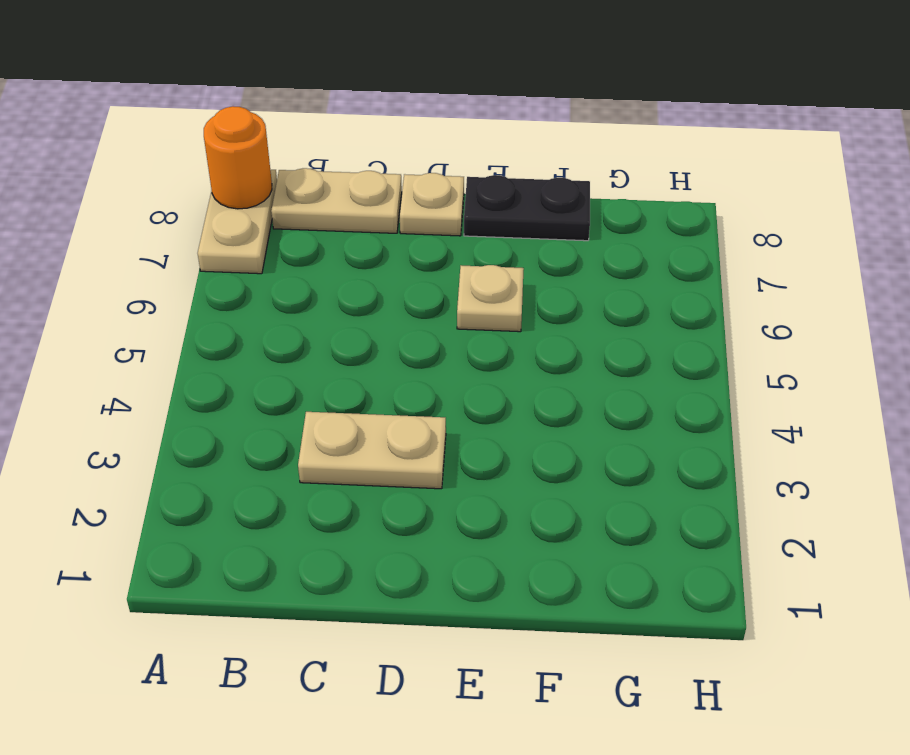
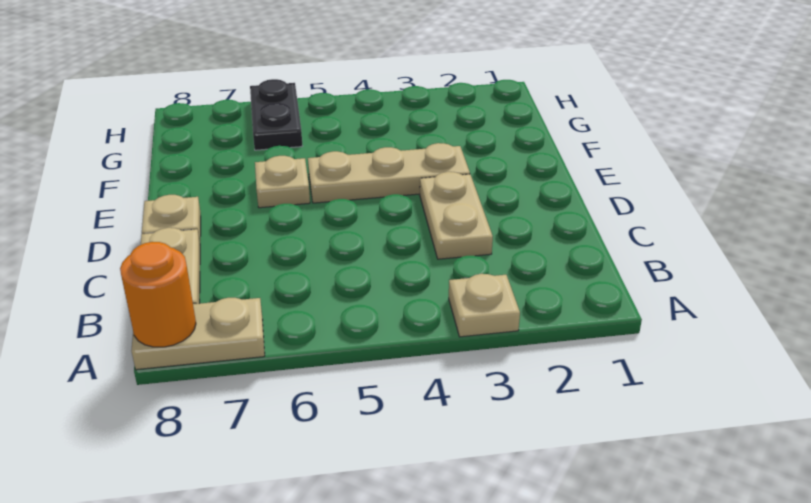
none -> tan 1x1 plate [449,274,520,337]
none -> tan 1x3 plate [308,143,470,203]
black 1x2 plate [464,175,590,241] -> black 1x2 plate moved to [250,79,302,150]

